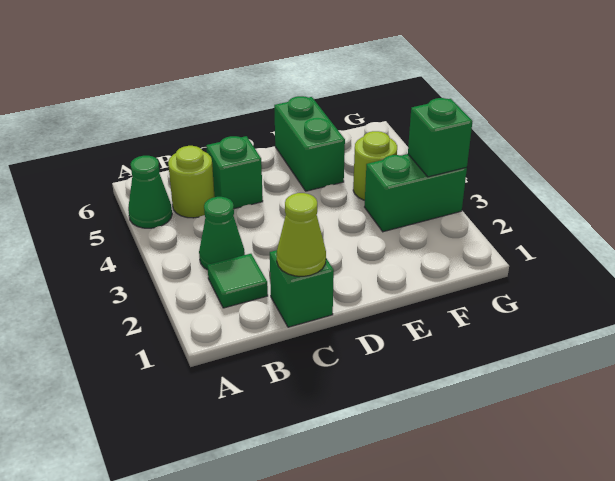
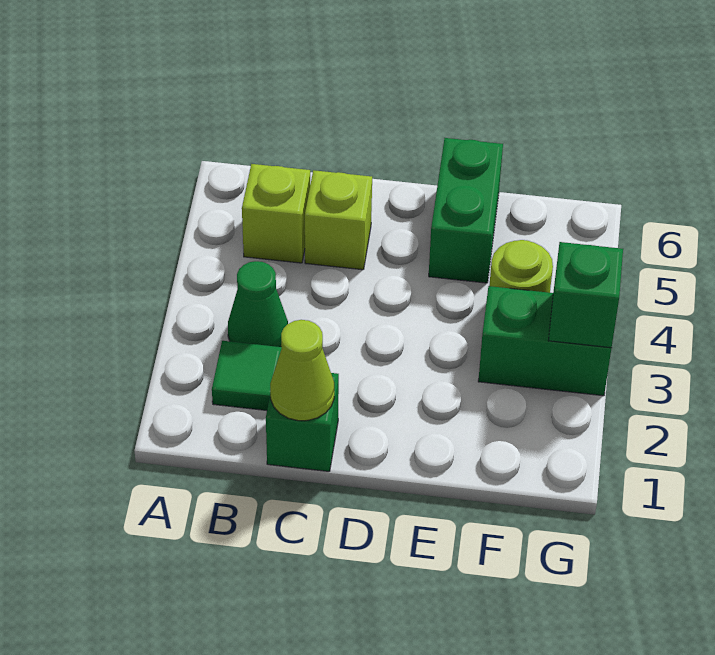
green 1x1 cone [128,156,172,228] -> none
lime 1x1 round brick [168,146,215,218] -> lime 1x1 brick [242,164,310,263]
green 1x1 brick [206,136,263,209] -> lime 1x1 brick [305,170,372,270]

